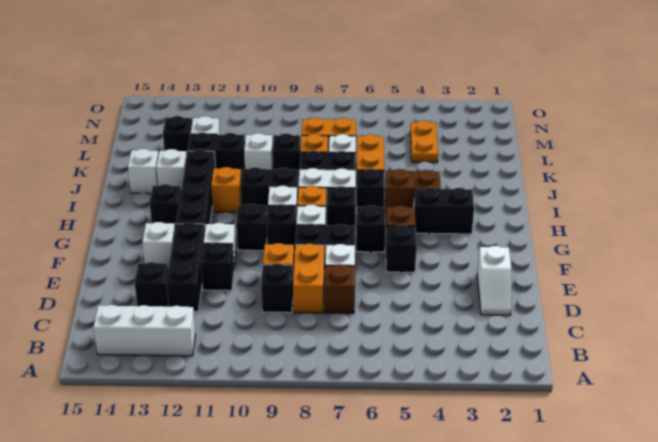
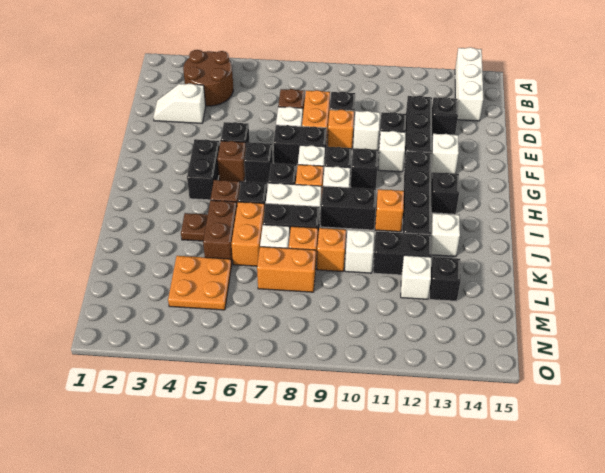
none -> brown 2x2 round brick [183,50,233,106]
white 1x3 brick [93,305,195,356] -> white 1x3 brick turned to [455,47,483,121]
white 1x2 slope [477,246,511,315] -> white 1x2 slope turned to [153,84,206,123]
black 1x2 brick [414,187,474,234] -> black 1x2 brick turned to [187,139,220,200]
none -> brown 1x2 brick [203,200,237,264]
white 1x1 brick [128,149,158,194] -> white 1x1 brick moved to [353,111,380,150]
black 1x1 brick [272,133,300,178] -> orange 1x1 brick [317,228,346,271]
orange 1x2 plate [410,120,438,162] -> orange 2x2 plate [168,256,232,310]

